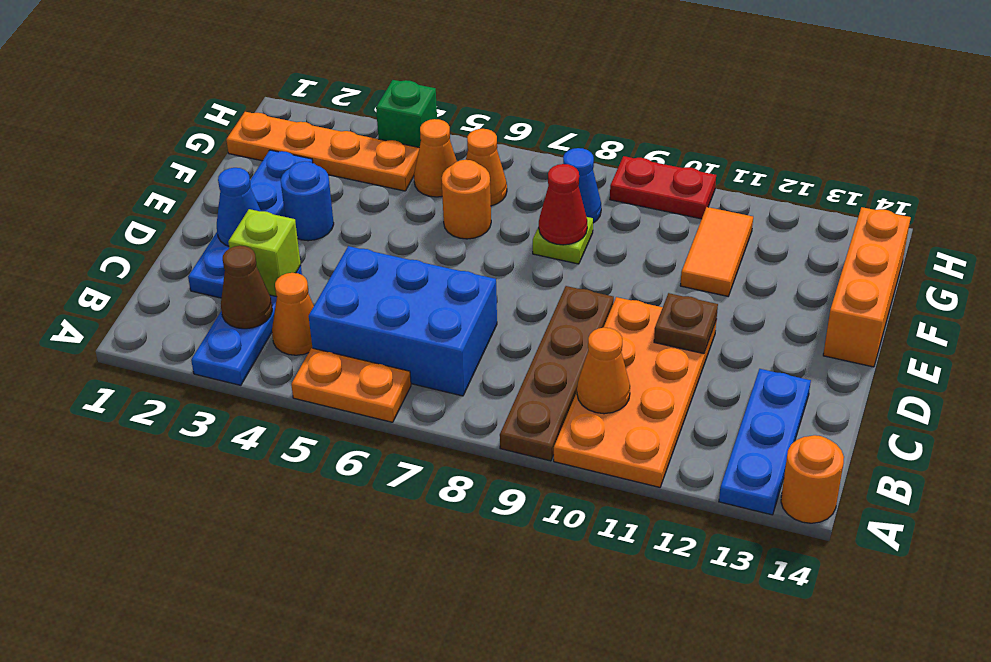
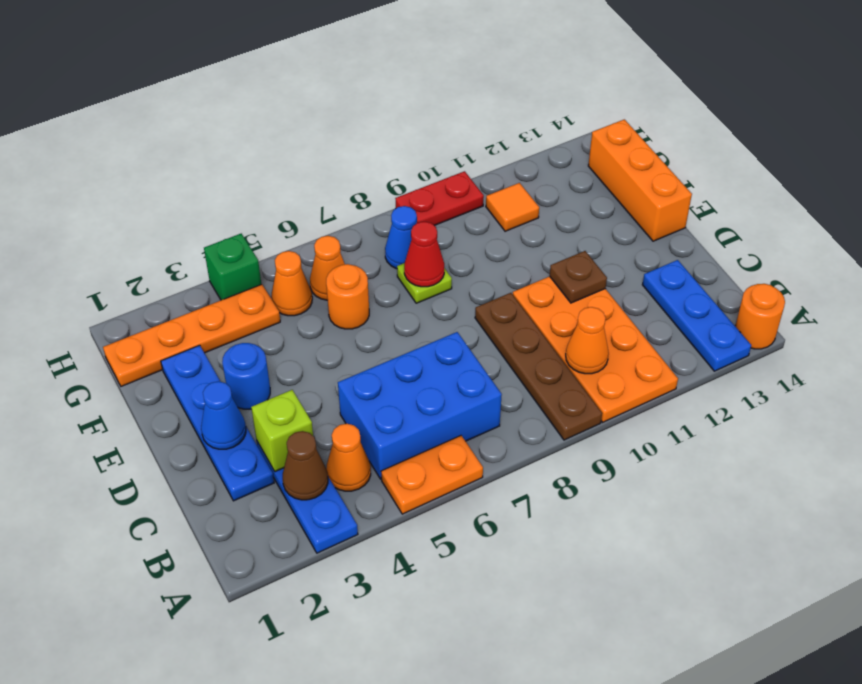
orange 1x2 tile [680,207,753,296] -> orange 1x1 tile [486,183,539,231]

